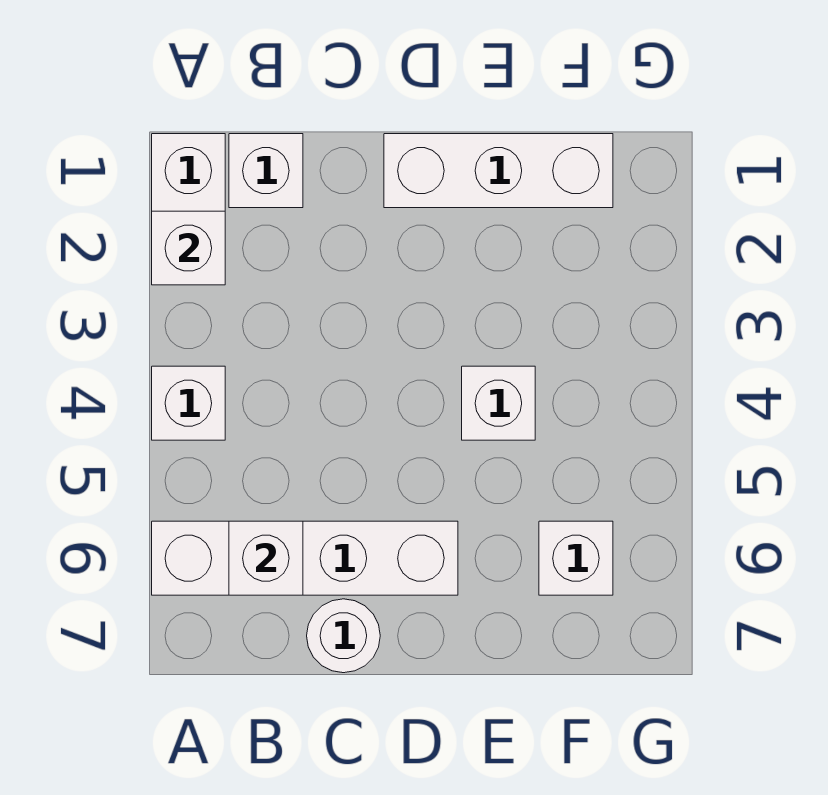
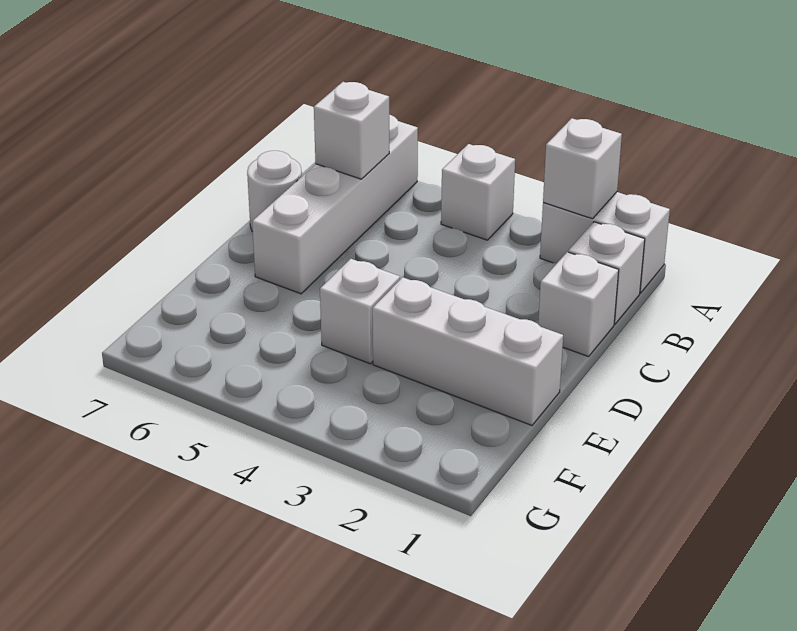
white 1x3 brick [384,134,613,208] -> white 1x3 brick turned to [372,277,563,425]
white 1x1 brick [539,521,613,595] -> white 1x1 brick moved to [538,252,619,357]

